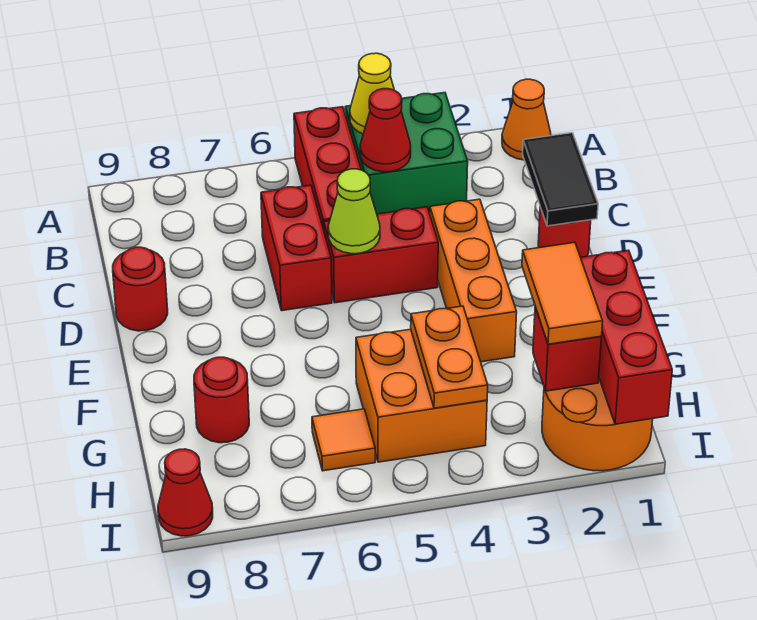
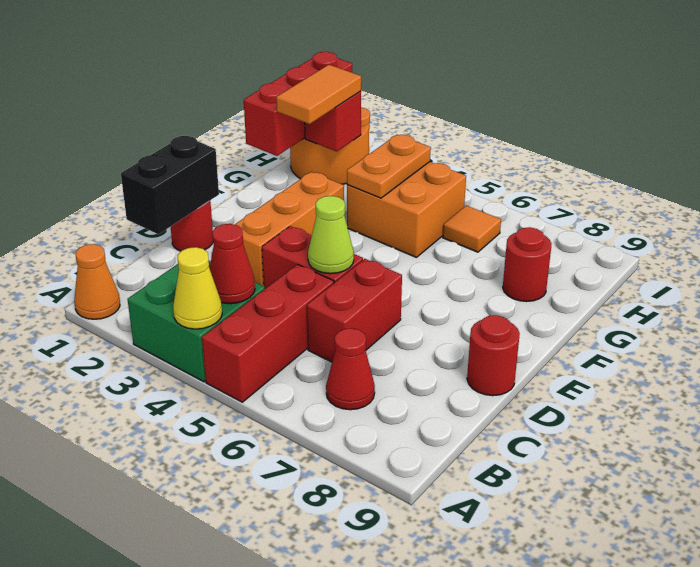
black 1x2 tile [523,133,598,226] -> black 1x2 brick [121,136,219,234]
red 1x1 cone [158,449,213,536] -> red 1x1 cone moved to [326,328,375,410]

